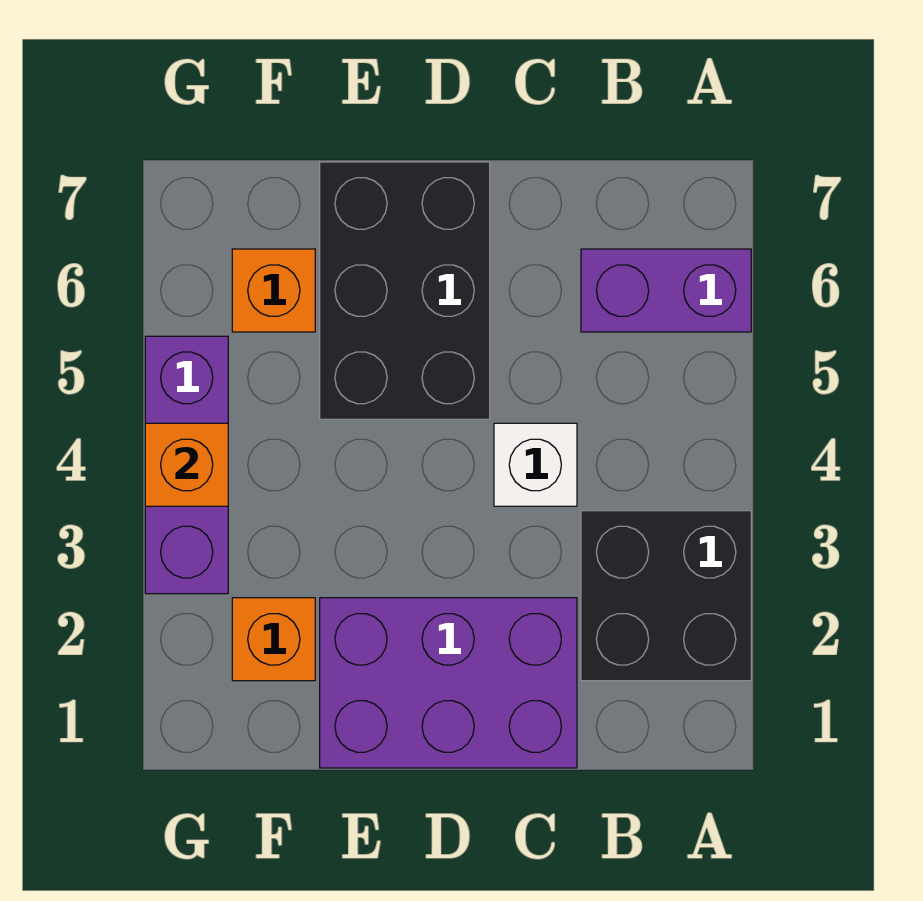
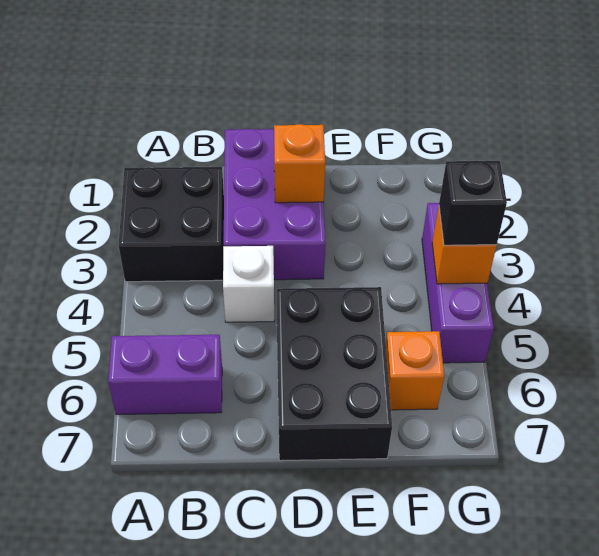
purple 2x3 brick [320,598,577,768] -> purple 2x3 brick turned to [224,129,325,280]
orange 1x1 brick [232,598,315,681] -> orange 1x1 brick moved to [274,124,325,203]
none -> black 1x1 brick [439,161,507,245]

